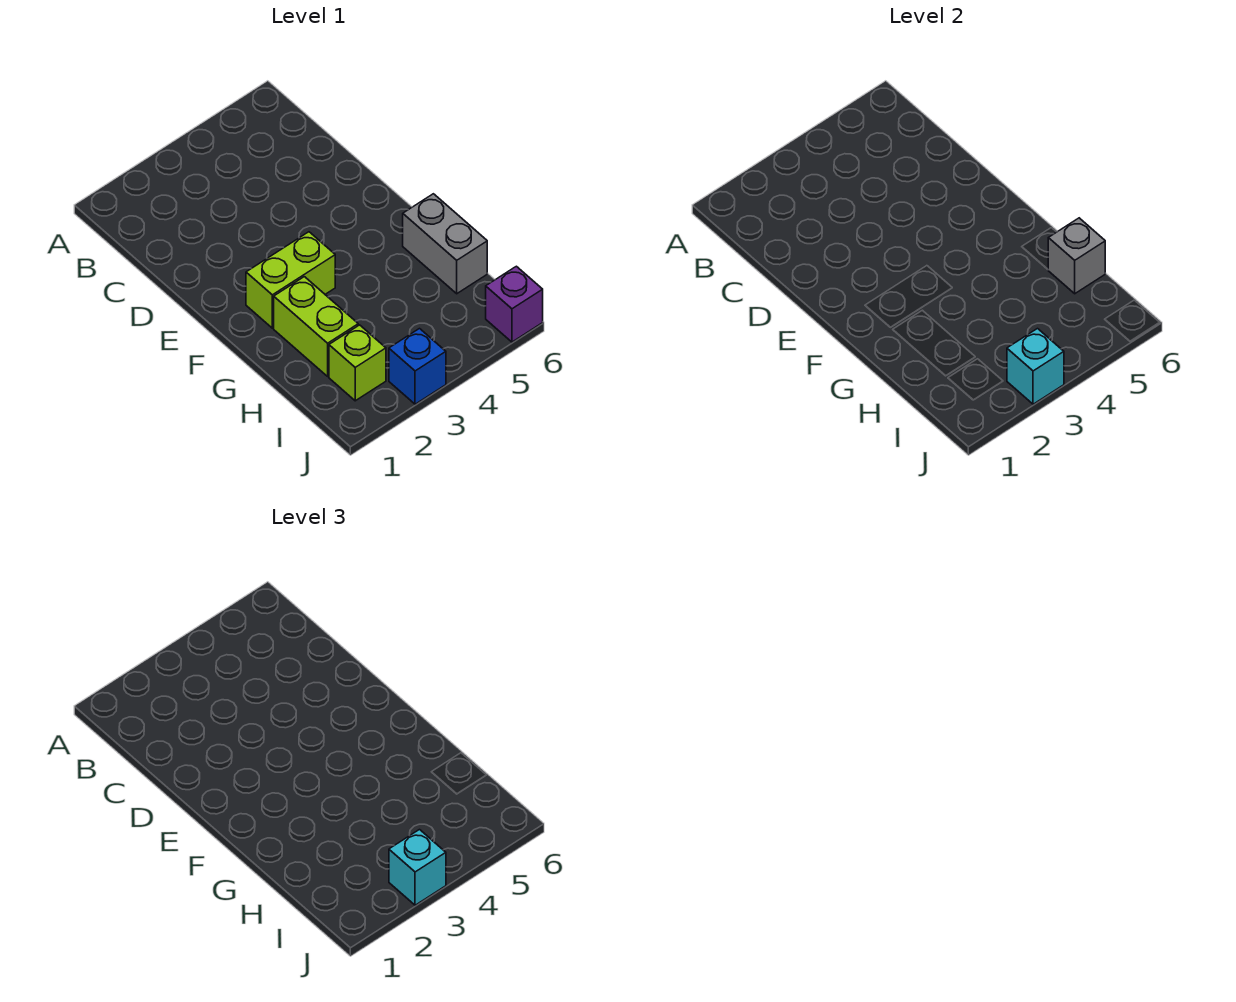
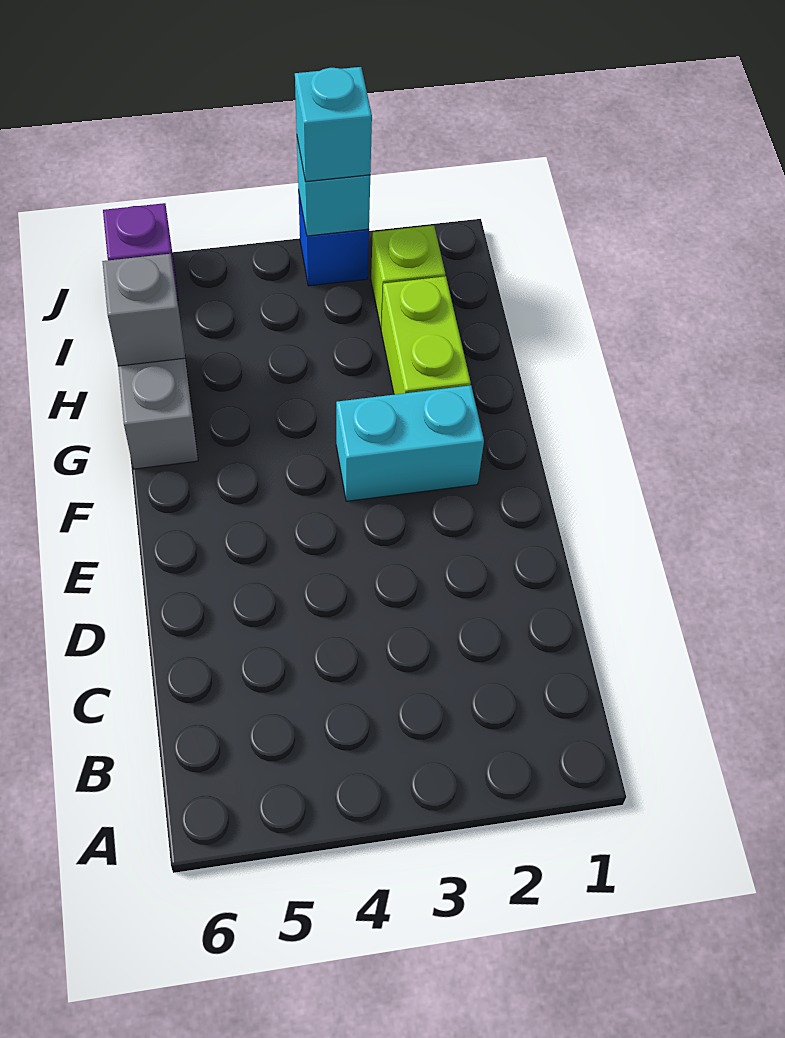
lime 1x2 brick [246,232,335,328] -> cyan 1x2 brick [336,385,484,501]

